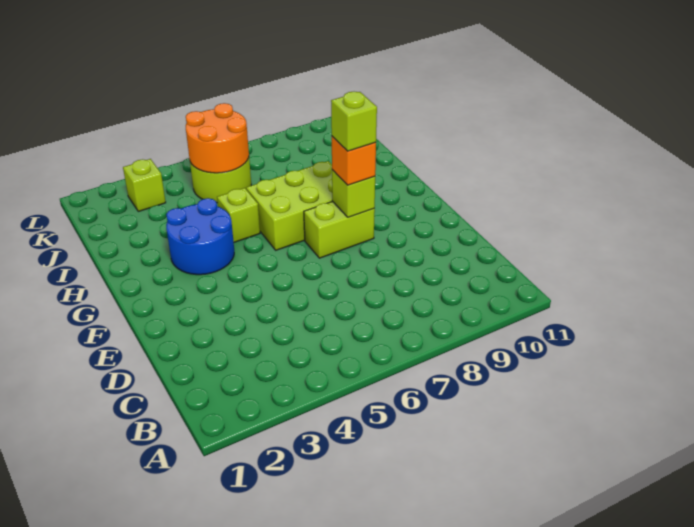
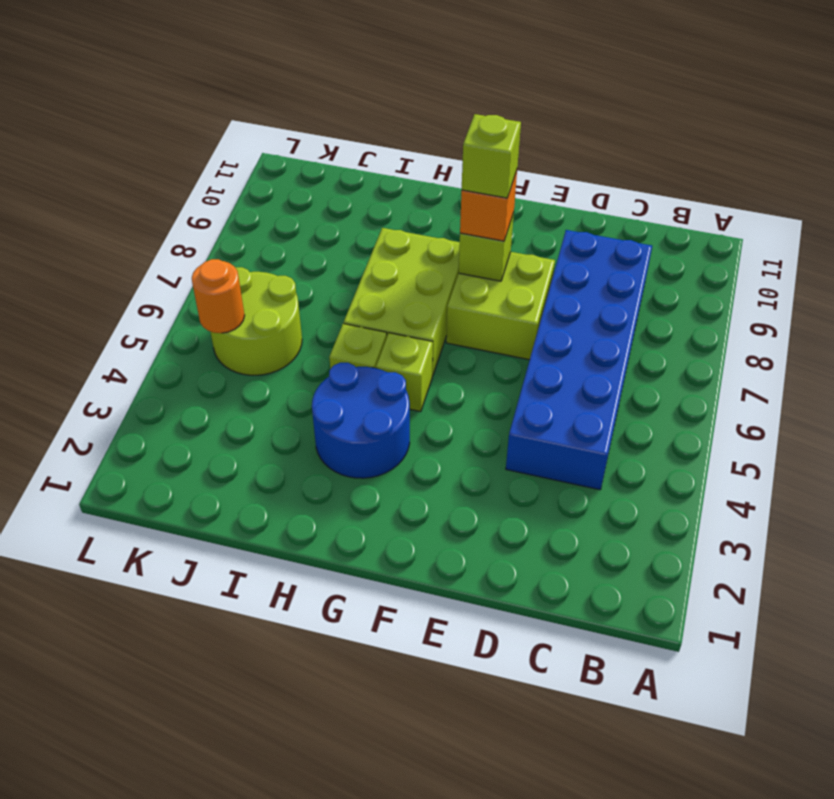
none -> blue 2x6 brick [506,230,652,490]
lime 1x2 brick [304,201,375,258] -> lime 2x2 brick [446,252,555,360]
orange 2x2 round brick [186,103,249,173] -> orange 1x1 round brick [192,259,245,333]
lime 1x1 brick [123,159,166,211] -> lime 1x1 brick moved to [376,333,433,412]

